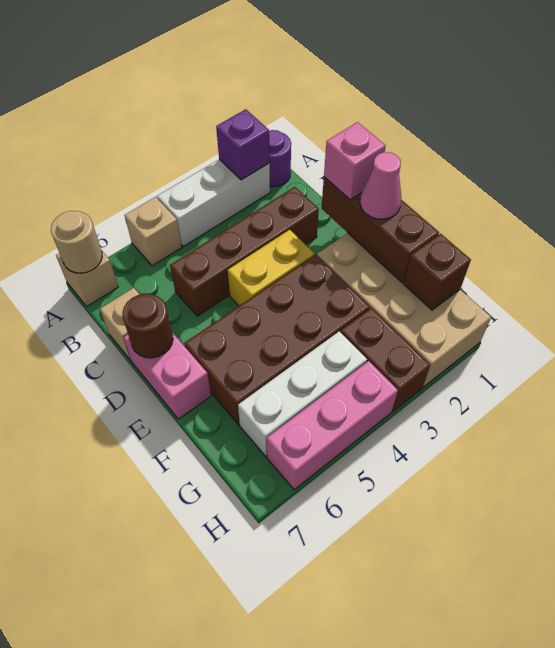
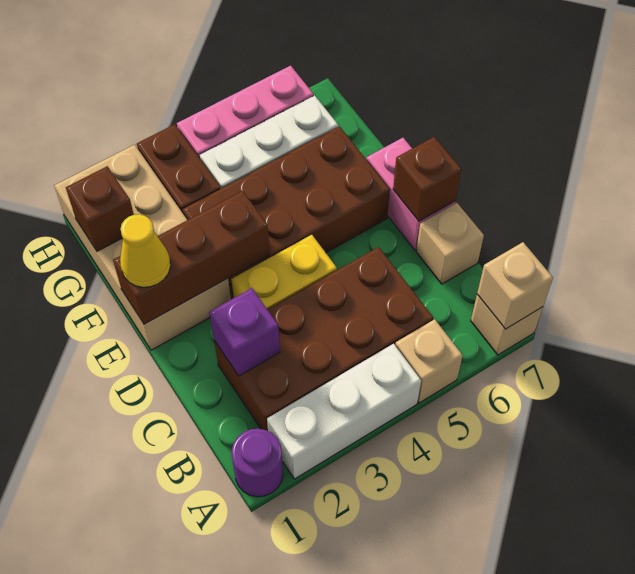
purple 1x1 brick [216,109,270,180] -> purple 1x1 brick moved to [209,288,280,376]
tan 1x1 round brick [51,211,102,273] -> tan 1x1 brick [477,242,553,329]
brown 1x4 brick [170,187,319,316] -> brown 2x4 brick [214,247,433,431]
brown 1x3 brick [321,177,439,283] -> brown 1x3 brick turned to [113,191,270,324]
pink 1x1 brick [324,122,386,200] -> none
brown 1x1 round brick [122,294,173,358] -> brown 1x1 brick [393,137,462,221]
pink 1x1 cone [360,152,401,219] -> yellow 1x1 cone [120,214,171,287]

